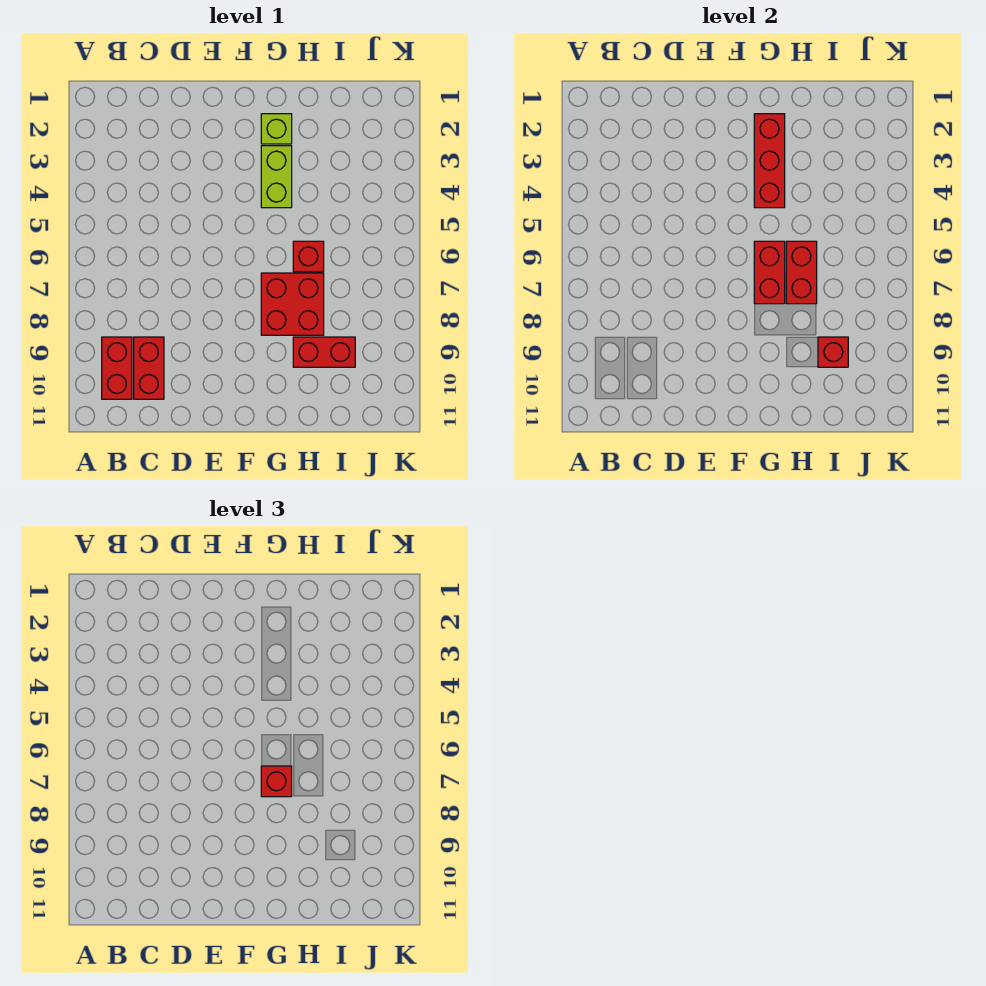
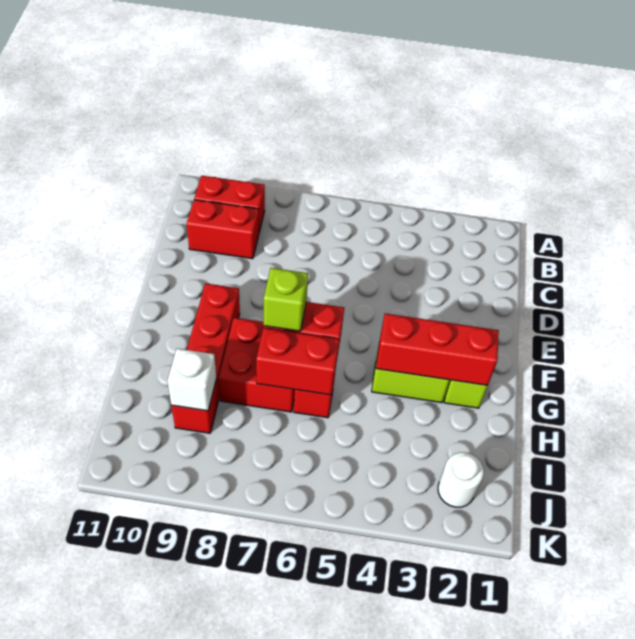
red 1x1 brick [261,766,292,797] -> lime 1x1 brick [264,268,308,331]
red 1x2 brick [293,337,355,367] -> red 1x4 brick [171,283,240,433]
red 1x1 brick [818,337,848,367] -> white 1x1 brick [168,348,216,411]
none -> white 1x1 round brick [438,452,484,507]

